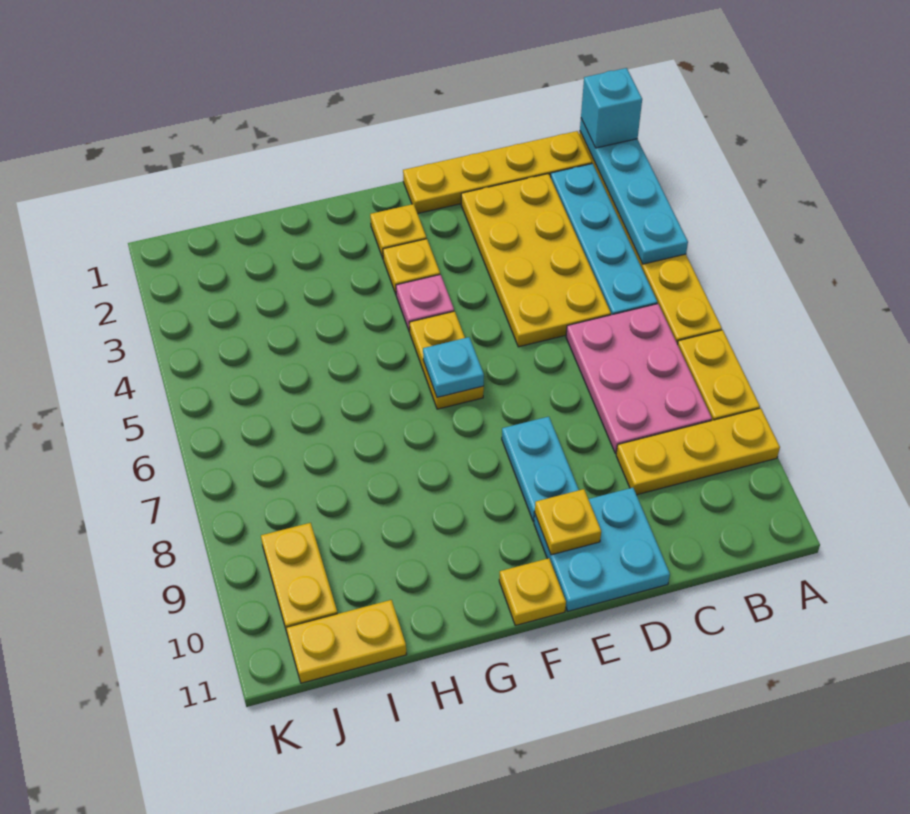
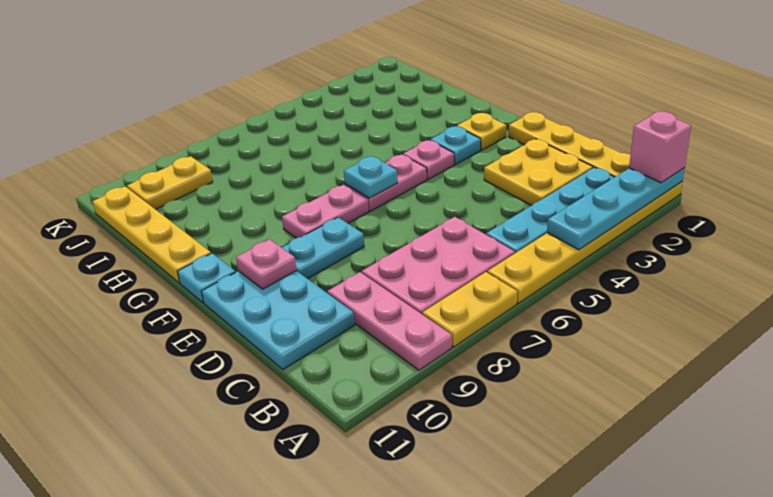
cyan 1x1 brick [581,68,642,148] -> pink 1x1 brick [629,112,691,183]
yellow 1x3 plate [616,408,780,495] -> pink 1x3 plate [327,272,452,370]
yellow 2x4 plate [461,174,611,347] -> yellow 2x2 plate [484,139,593,206]
cyan 2x2 plate [534,488,670,611] -> cyan 2x3 plate [202,271,354,369]
yellow 1x1 plate [535,489,601,555] -> pink 1x1 plate [236,239,297,289]
yellow 1x1 plate [383,239,440,294] -> cyan 1x1 plate [430,126,481,165]
yellow 1x2 plate [409,311,484,409] -> pink 1x2 plate [345,154,427,211]
none -> pink 1x2 plate [282,185,369,238]
yellow 1x1 plate [499,558,566,626] -> cyan 1x1 plate [177,253,235,303]
yellow 1x2 plate [286,600,407,683] -> yellow 1x4 plate [92,186,211,283]

